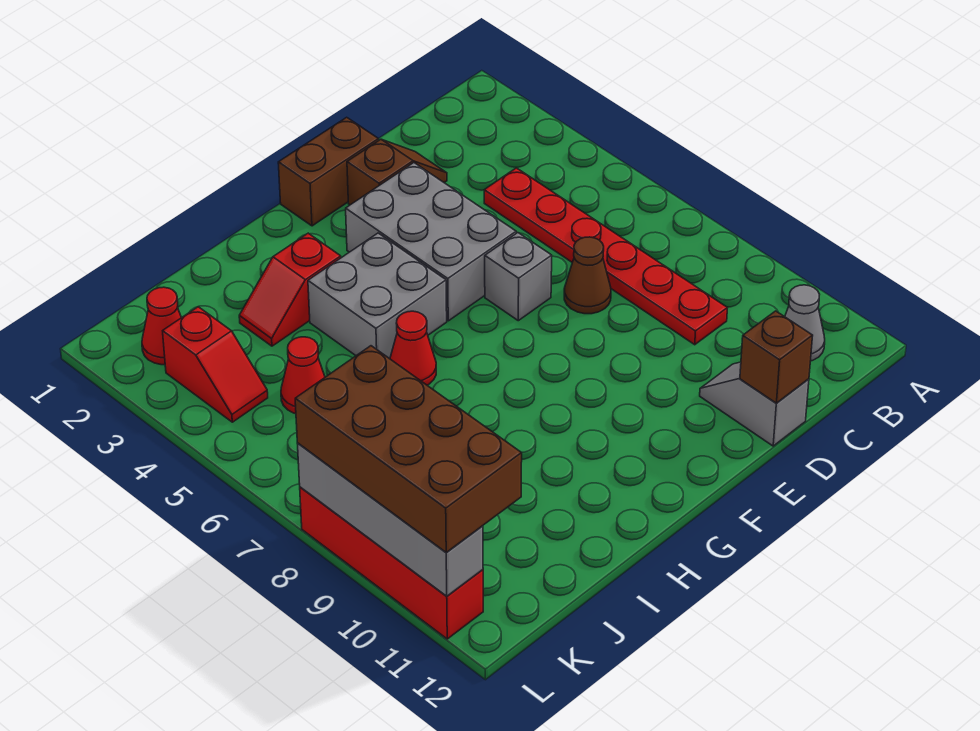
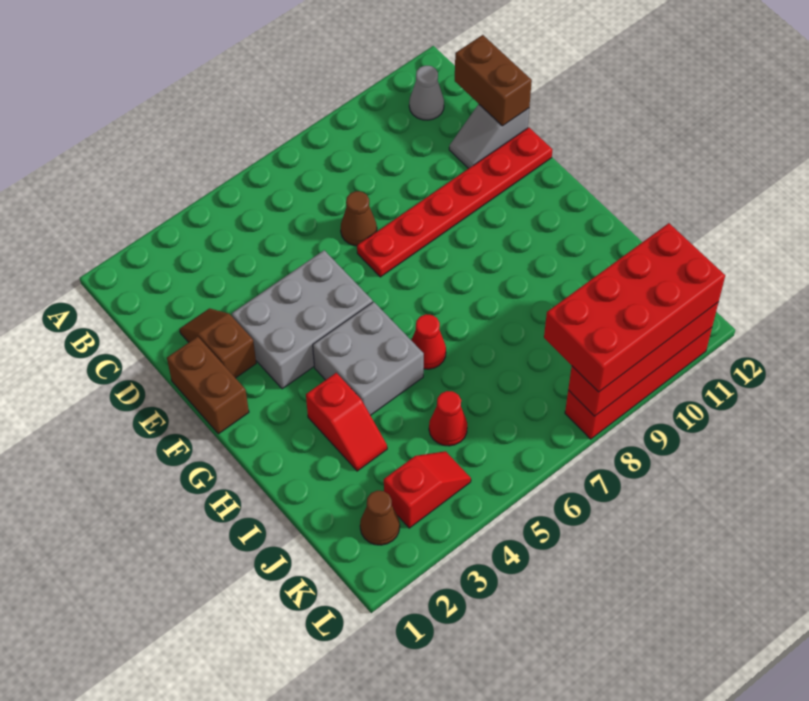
red 1x6 plate [484,168,727,345] -> red 1x6 plate moved to [357,127,552,277]
brown 1x1 brick [740,311,813,403] -> brown 1x2 brick [455,35,532,126]
grey 1x1 brick [485,233,552,321] -> none
red 1x1 cone [142,287,181,365] -> brown 1x1 cone [360,491,400,545]
brown 2x4 brick [295,346,522,553] -> red 2x4 brick [544,223,725,392]
grey 1x4 brick [297,443,483,596] -> red 1x4 brick [568,302,719,416]

